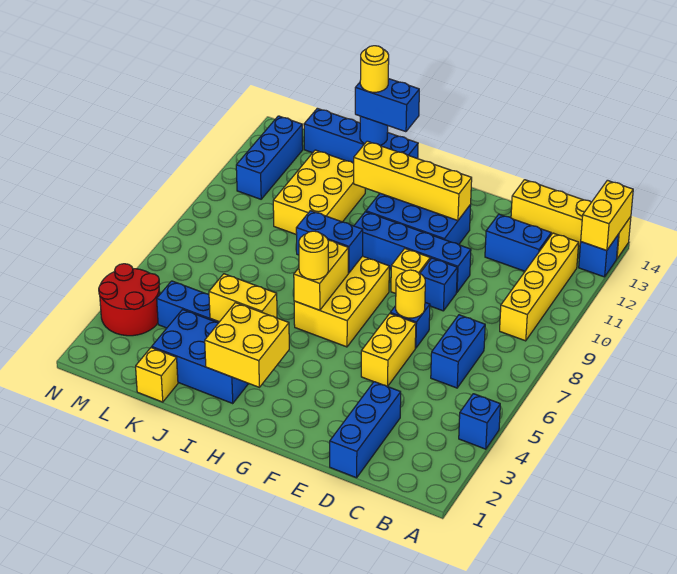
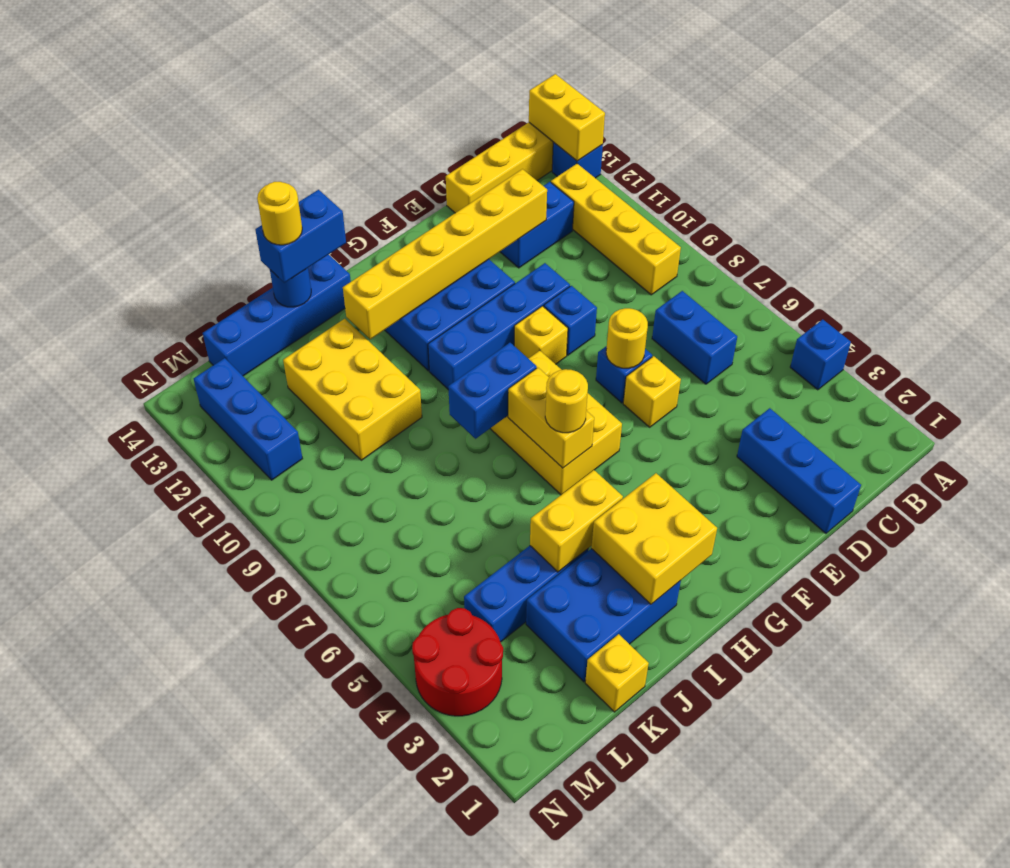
yellow 1x2 brick [361,314,416,387] -> yellow 1x1 brick [623,356,681,427]
yellow 1x4 brick [354,141,472,221] -> yellow 1x6 brick [343,169,547,339]

